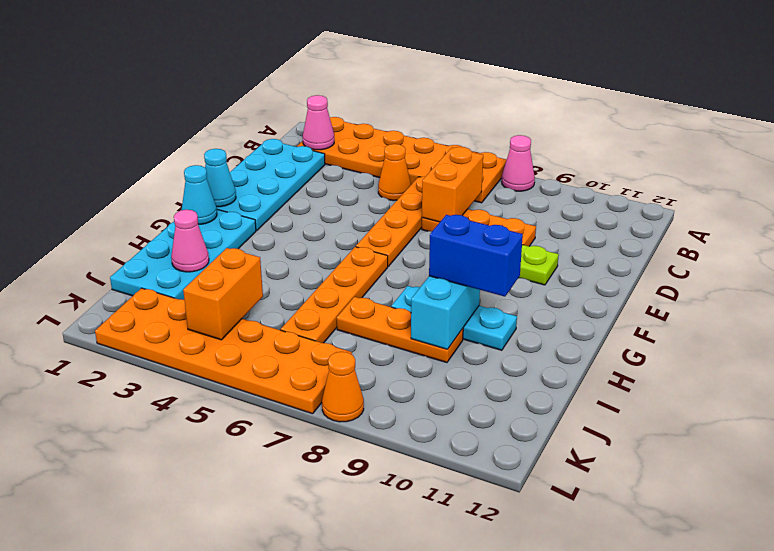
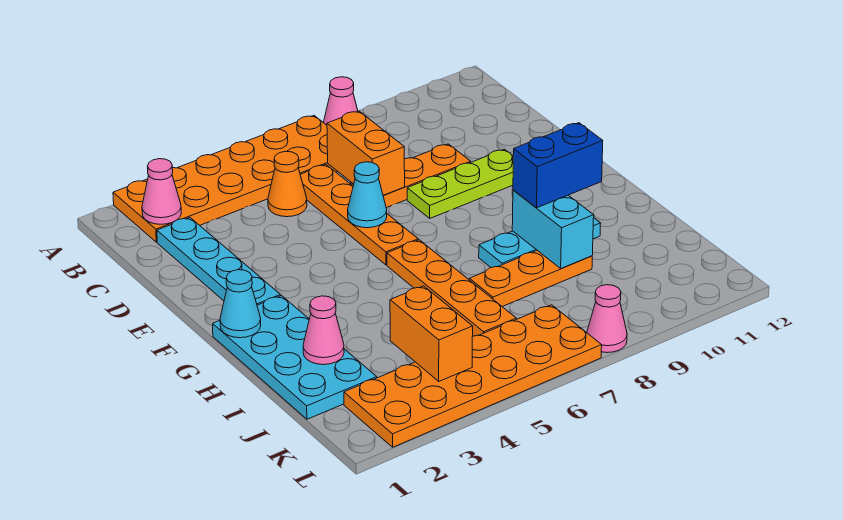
cyan 2x4 plate [217,139,325,231] -> cyan 1x4 plate [157,218,280,305]
cyan 1x1 cone [204,149,236,207] -> cyan 1x1 cone moved to [348,162,387,228]
orange 1x1 cone [322,352,364,422] -> pink 1x1 cone [587,285,627,353]

